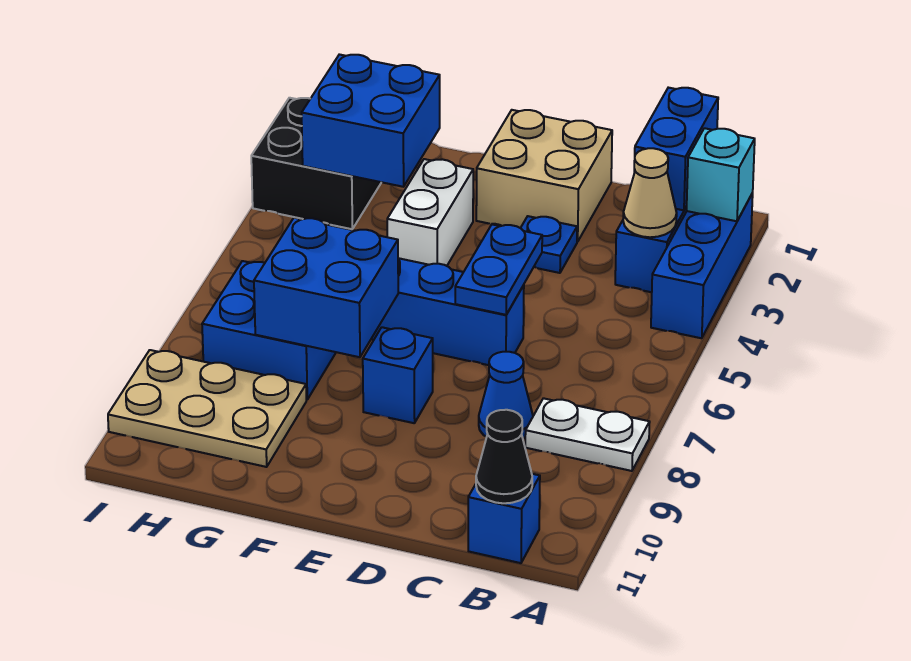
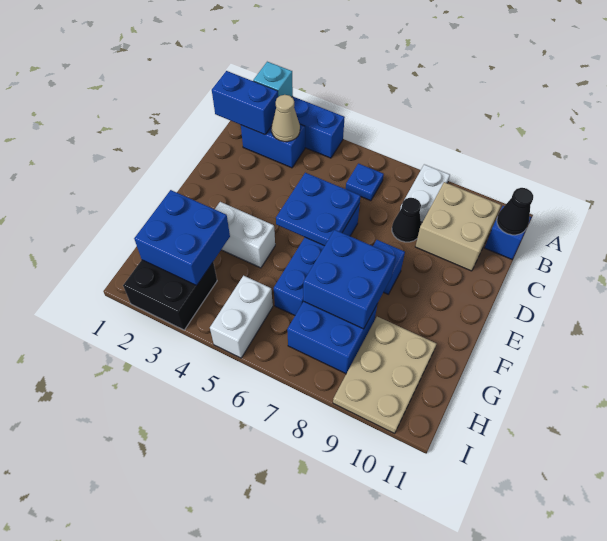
blue 1x1 cone [479,352,533,438] -> black 1x1 cone [392,198,421,242]
tan 2x2 brick [476,110,612,242] -> tan 2x2 brick moved to [415,182,501,271]
blue 1x1 plate [521,216,577,273] -> blue 1x1 plate moved to [346,164,384,201]
blue 1x2 plate [455,225,542,315] -> blue 2x2 plate [276,173,361,246]
none -> white 1x2 brick [210,276,273,358]

